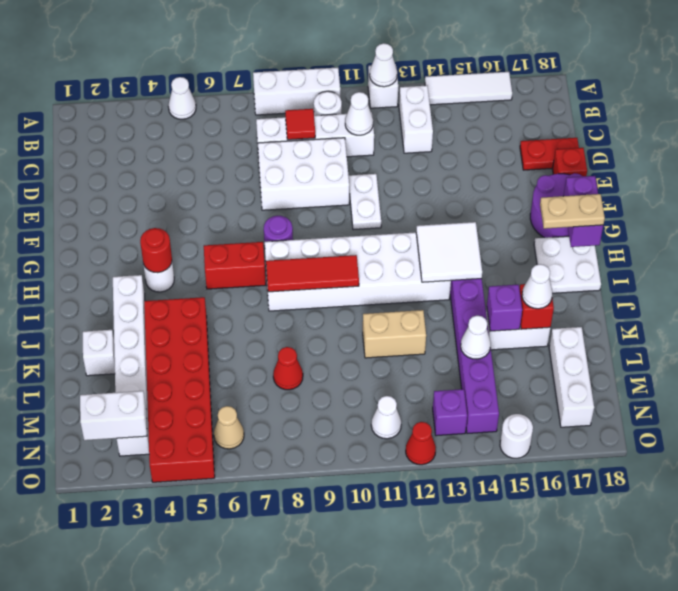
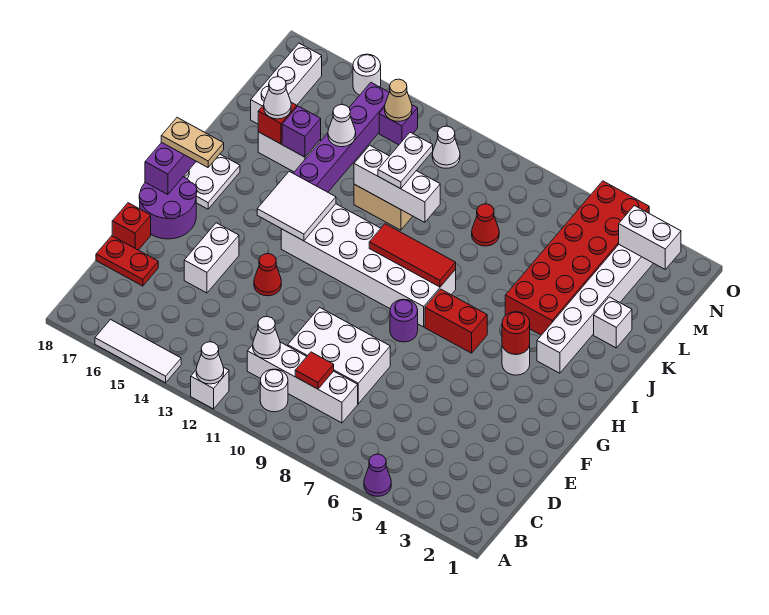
white 1x1 cone [168,77,196,119] -> purple 1x1 cone [364,454,391,496]
white 1x3 brick [253,68,340,115] -> white 1x3 brick moved to [354,145,440,222]
white 1x2 brick [399,85,433,153] -> white 1x2 brick moved to [184,223,239,293]
white 1x2 plate [349,174,381,230] -> white 1x2 plate moved to [378,132,433,189]
tan 1x1 cone [214,406,244,449] -> tan 1x1 cone moved to [385,79,412,121]
red 1x1 cone [406,422,436,465] -> red 1x1 cone moved to [254,254,281,296]

